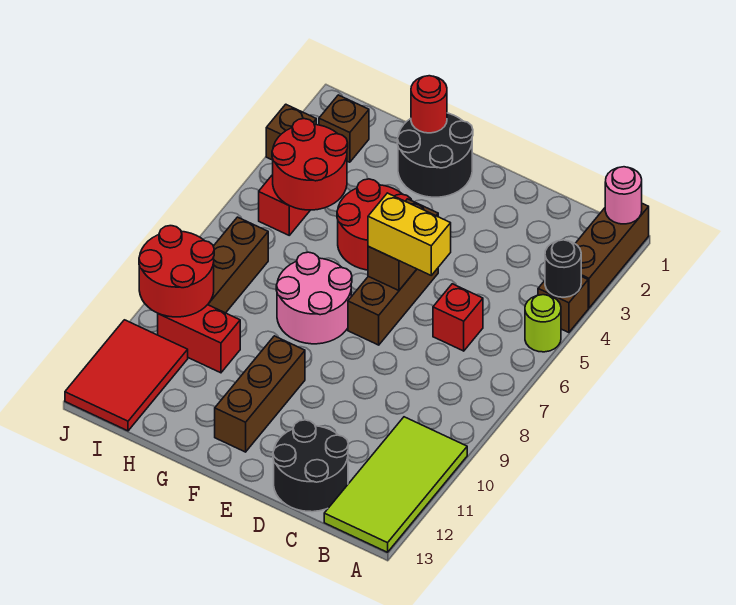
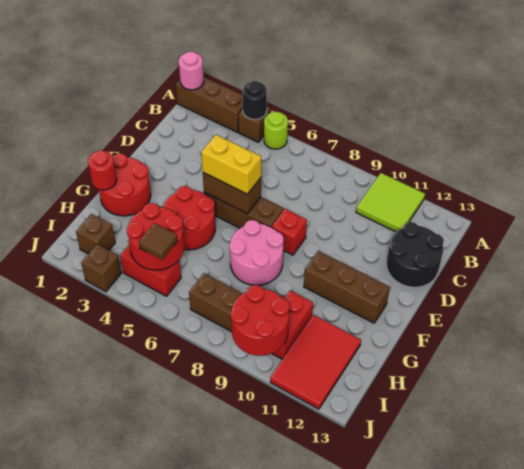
lime 2x4 tile [324,417,467,552] -> lime 2x2 tile [356,173,425,232]
red 1x1 brick [433,284,483,351] -> red 1x1 brick moved to [272,209,307,255]
yellow 1x2 brick [368,193,451,275] -> yellow 1x2 brick turned to [201,135,261,194]
black 2x2 round brick [397,113,473,197] -> red 2x2 round brick [99,153,151,216]
none -> brown 1x1 tile [139,223,177,260]
red 2x3 tile [65,320,188,431] -> red 2x3 tile turned to [270,315,361,409]

